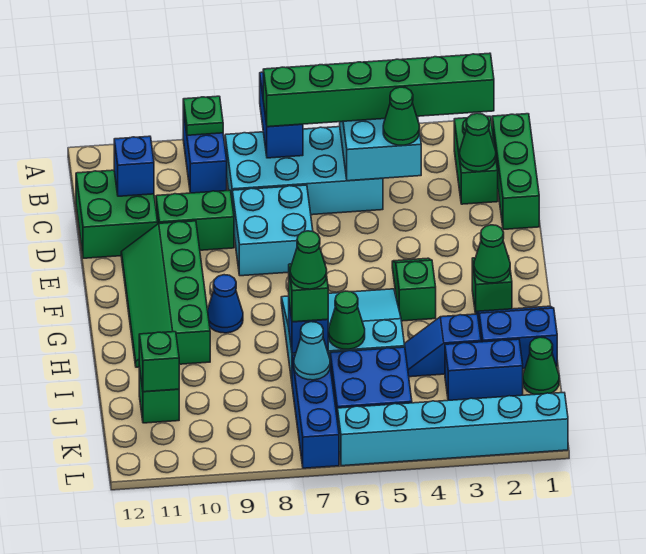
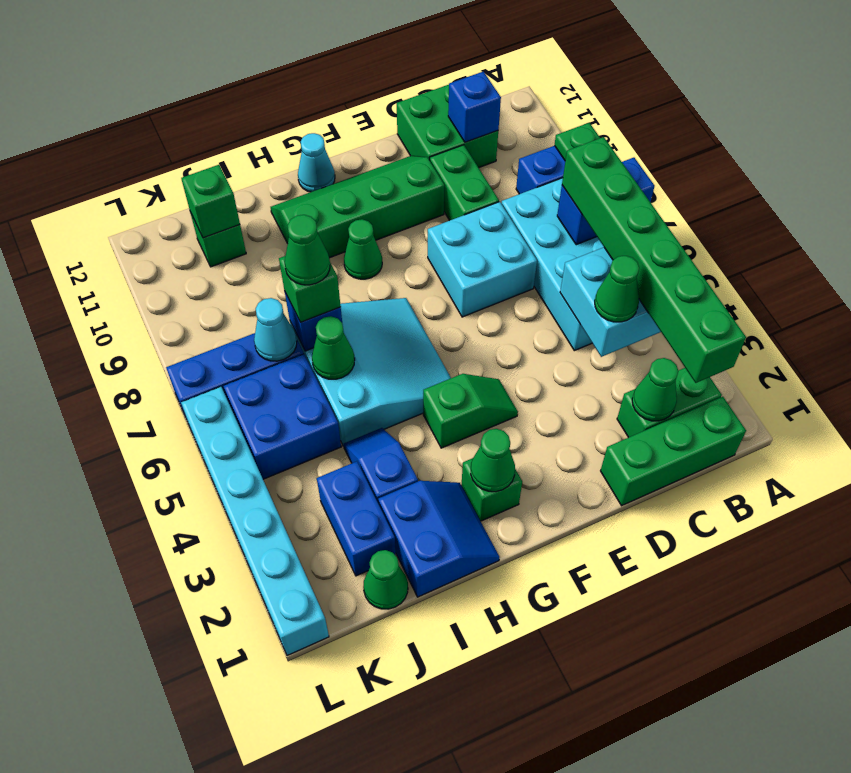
blue 1x1 cone [208,275,243,333] -> green 1x1 cone [344,219,382,279]
none -> cyan 1x1 cone [298,133,335,192]

